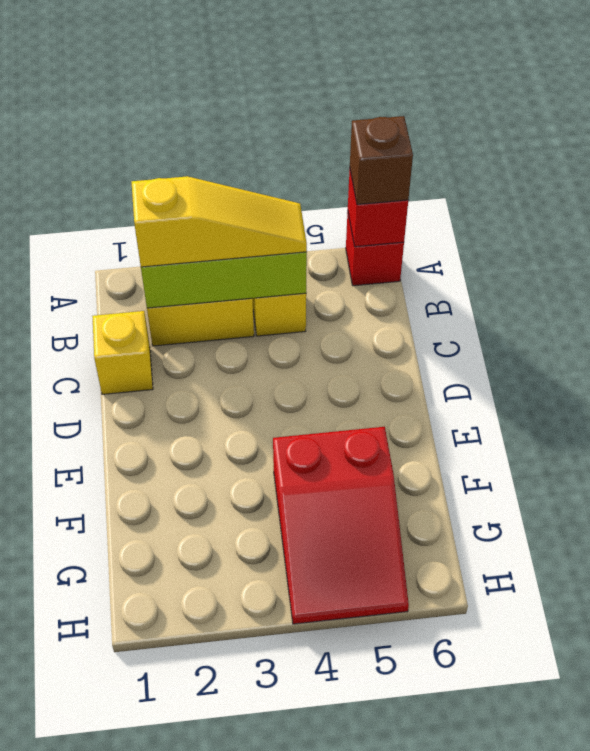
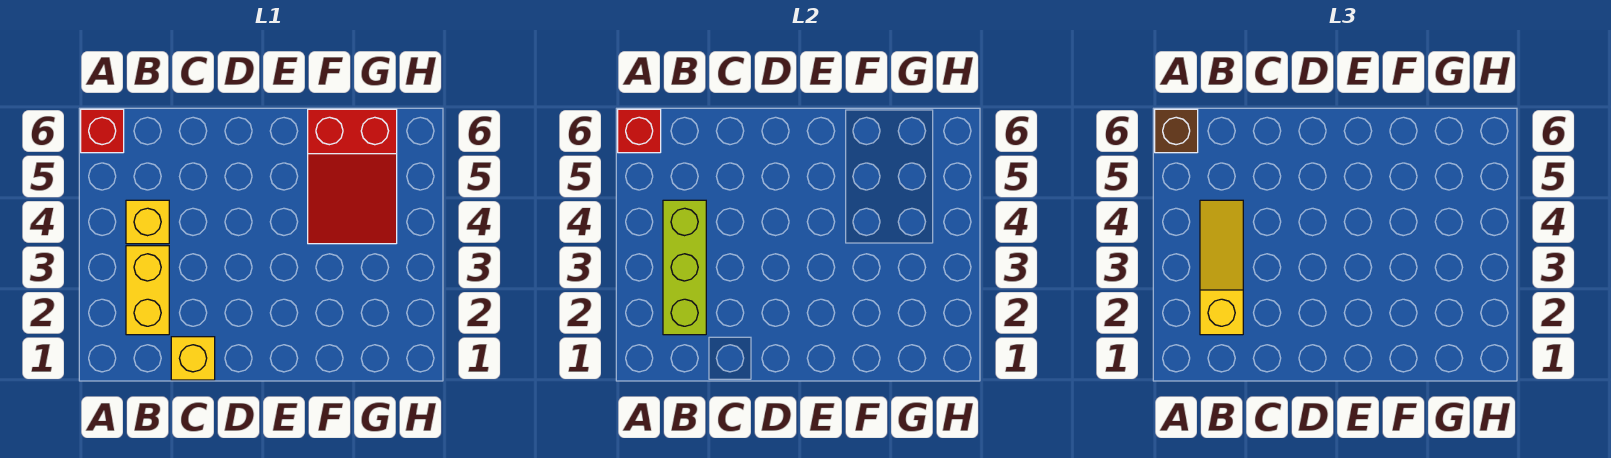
red 2x3 slope [273,427,409,624] -> red 2x3 slope turned to [308,109,397,244]

